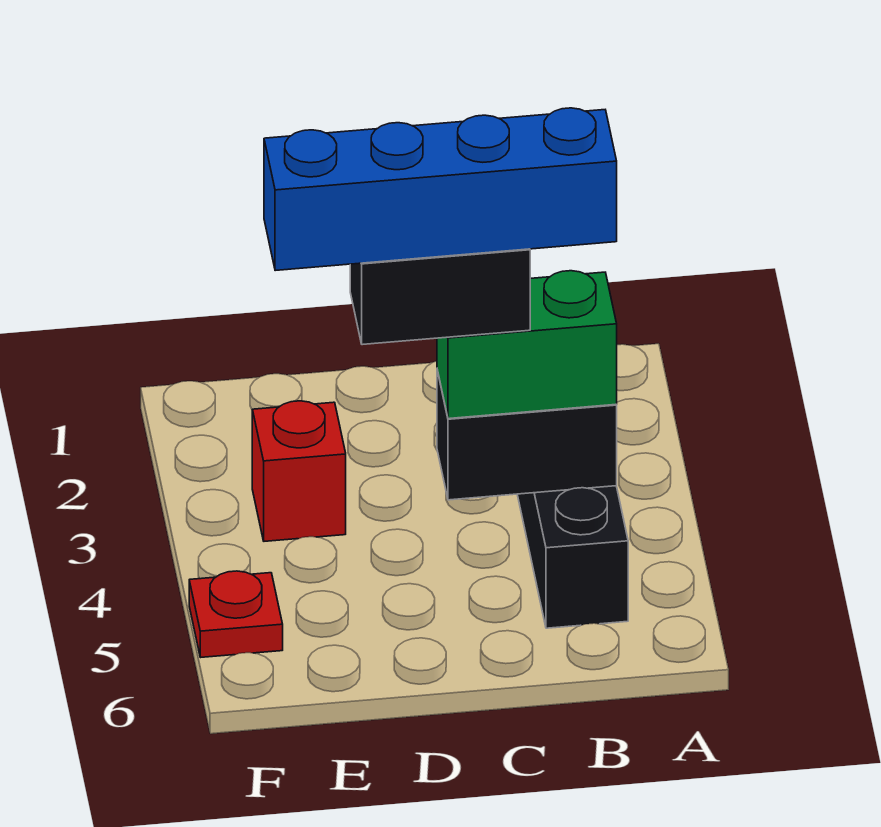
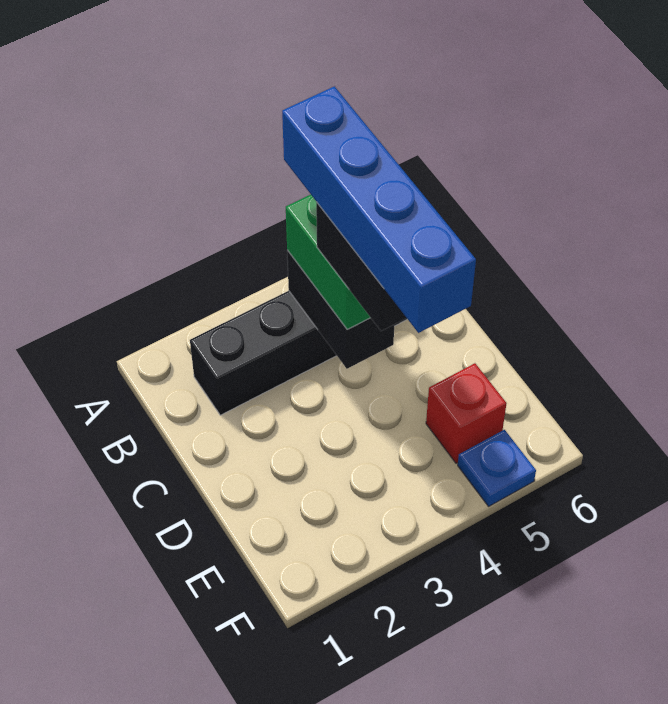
red 1x1 brick [252,401,346,541] -> red 1x1 brick moved to [426,363,507,463]
red 1x1 plate [189,571,283,657] -> blue 1x1 plate [458,430,536,506]

